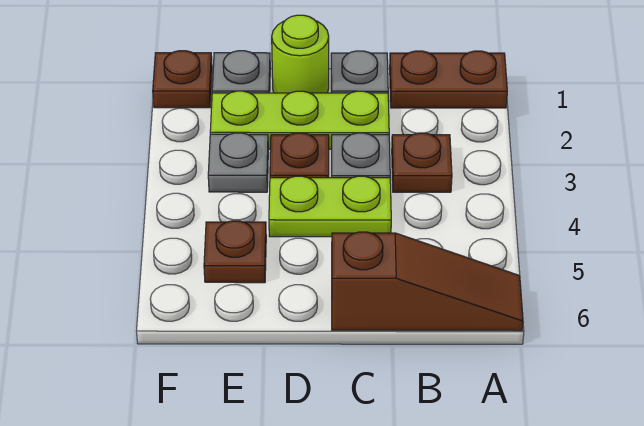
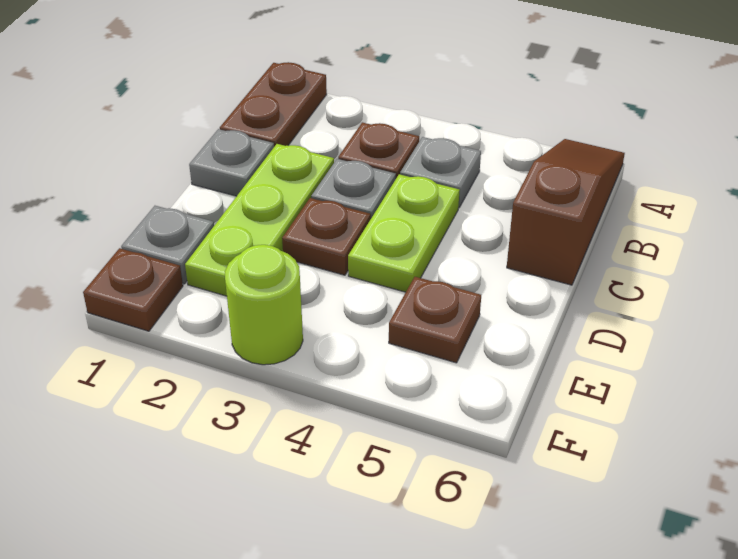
lime 1x1 round brick [272,15,329,93] -> lime 1x1 round brick moved to [225,245,303,365]
grey 1x1 plate [208,133,268,192] -> grey 1x1 plate moved to [400,137,481,208]

